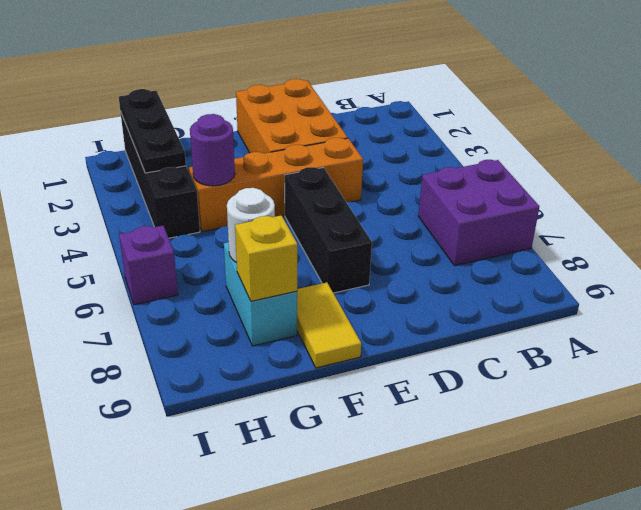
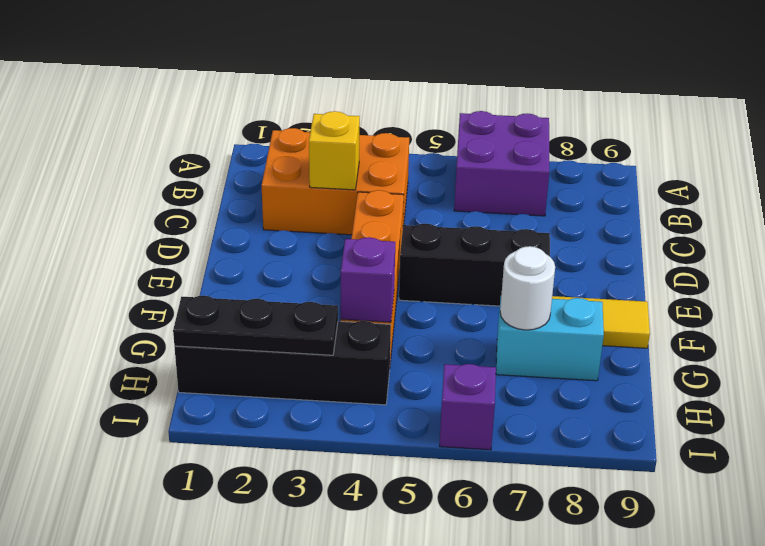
orange 2x3 brick [236,79,348,153] -> orange 2x3 brick moved to [262,128,409,235]
purple 1x1 round brick [190,114,235,186] -> purple 1x1 brick [341,237,395,322]
yellow 1x1 brick [235,215,297,301] -> yellow 1x1 brick moved to [309,111,360,190]

